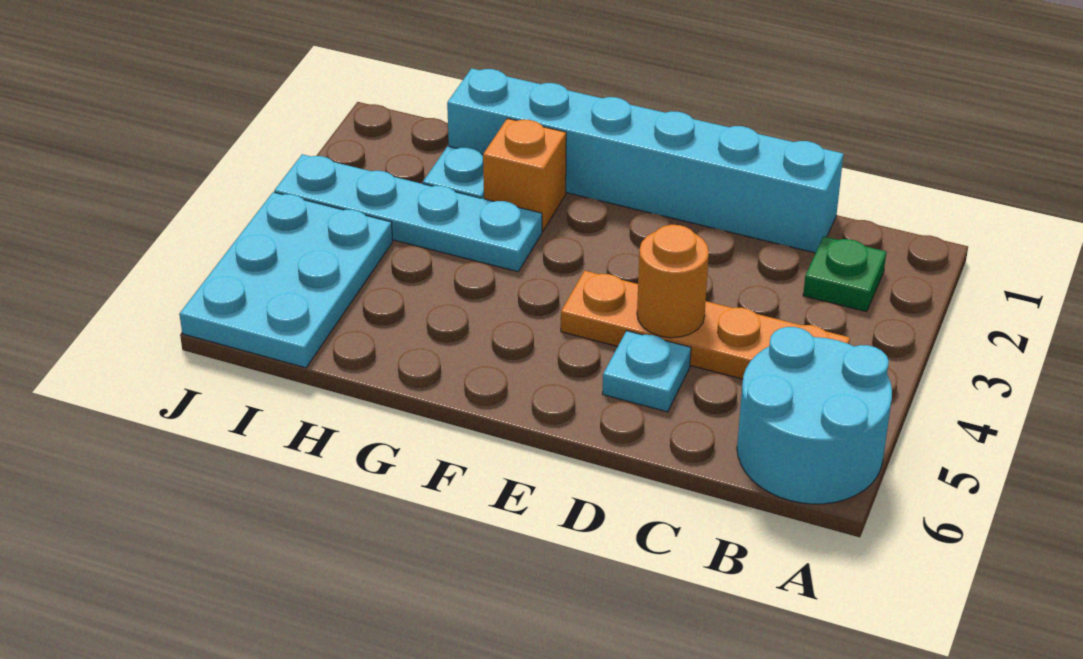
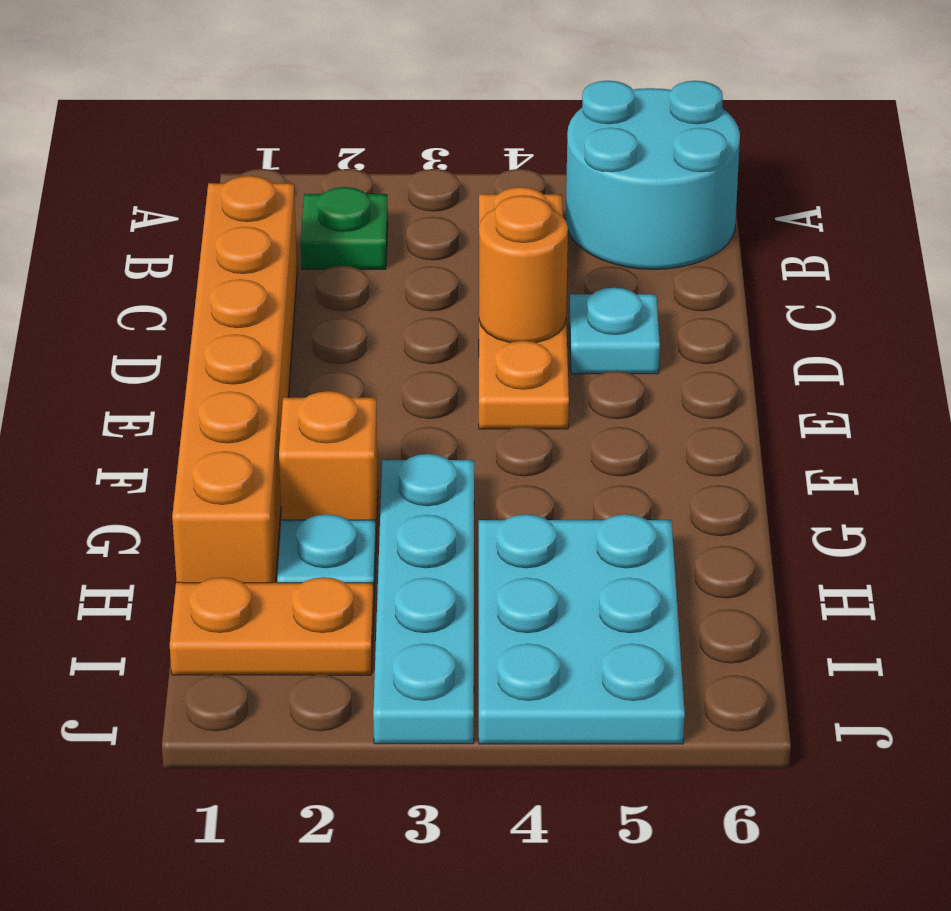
cyan 1x6 brick [447,68,843,253] -> orange 1x6 brick [172,176,297,583]
none -> orange 1x2 plate [170,577,374,675]
cyan 2x3 plate [179,192,393,368] -> cyan 2x3 plate turned to [479,514,685,744]

